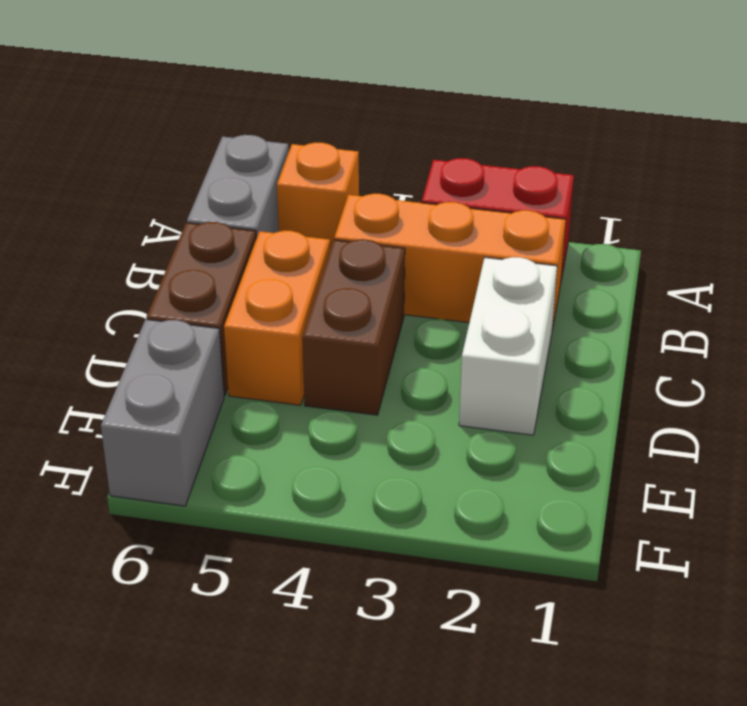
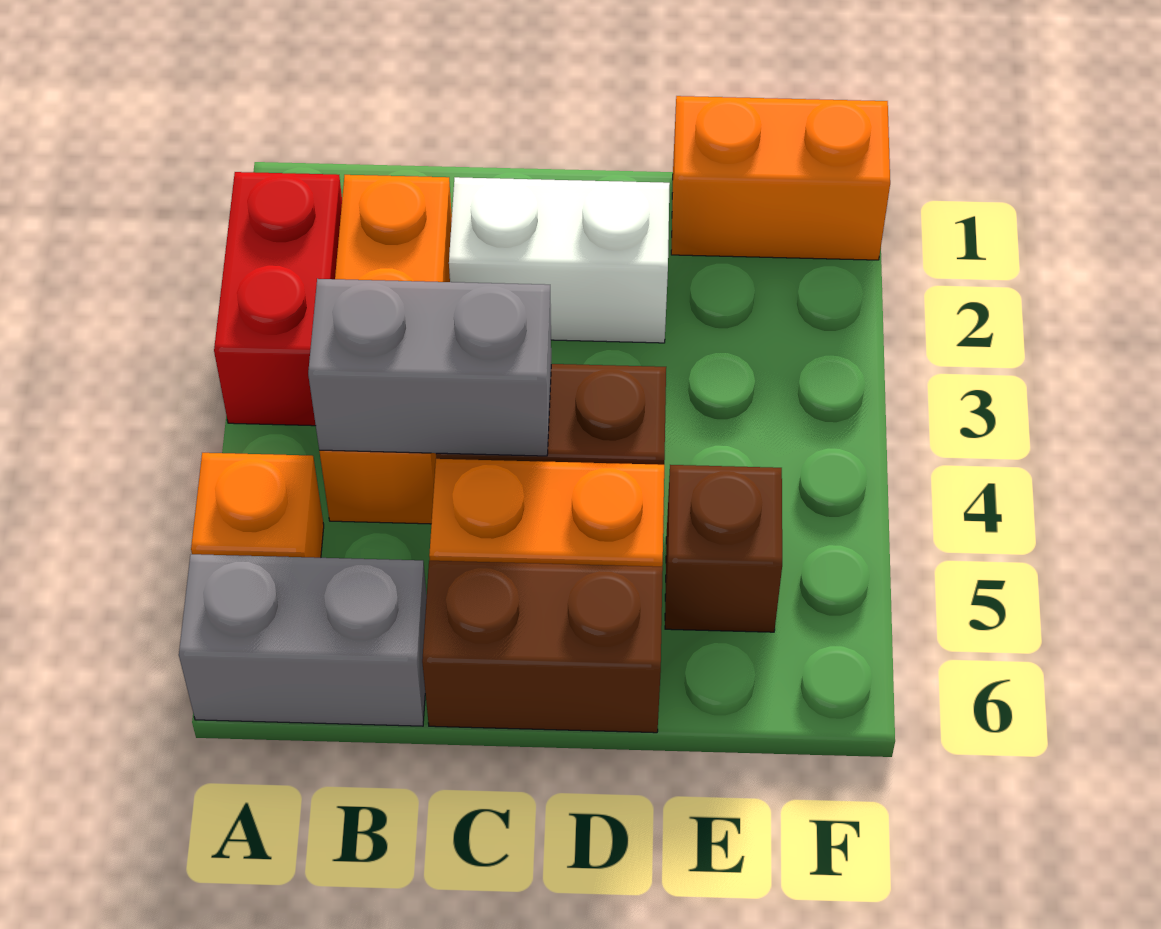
none -> orange 1x2 brick [671,96,890,260]
none -> brown 1x1 brick [665,465,782,632]
grey 1x2 brick [101,319,224,506] -> grey 1x2 brick moved to [308,279,551,456]

